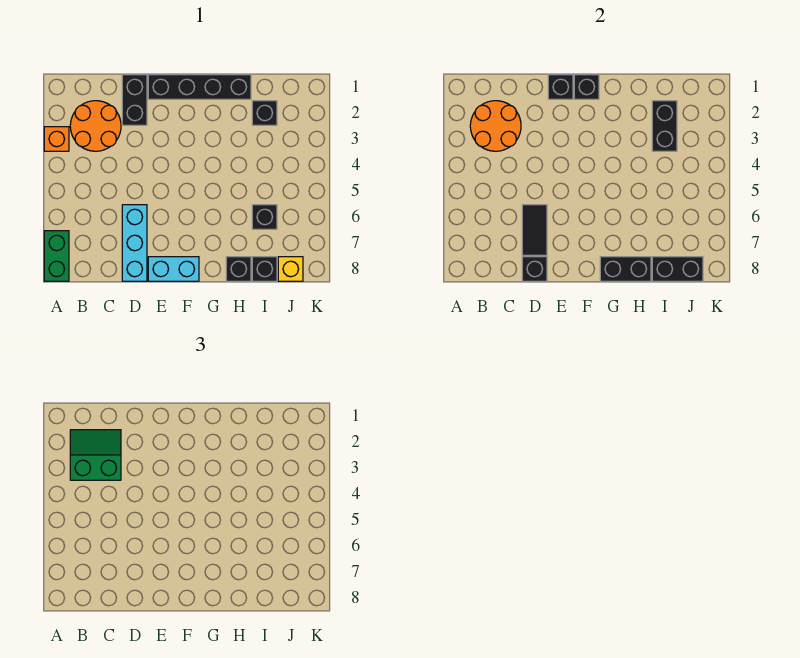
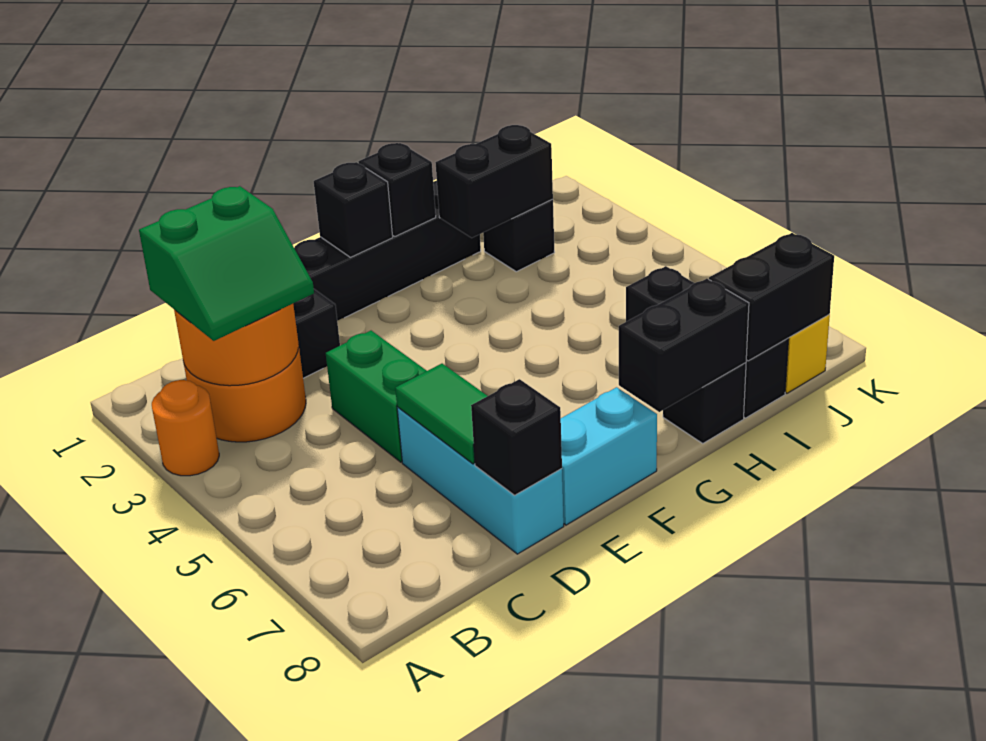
orange 1x1 brick [44,127,69,151] -> orange 1x1 round brick [152,380,219,476]
green 1x2 brick [44,231,69,281] -> green 1x2 brick moved to [326,331,427,462]
green 2x2 slope [70,430,121,480] -> green 2x2 slope turned to [139,186,314,341]
black 1x2 tile [522,205,547,255] -> green 1x2 tile [395,364,487,464]
black 1x1 brick [548,75,573,99] -> black 1x1 brick moved to [358,143,436,236]
black 1x2 brick [652,101,677,151] -> black 1x2 brick turned to [435,125,553,238]

